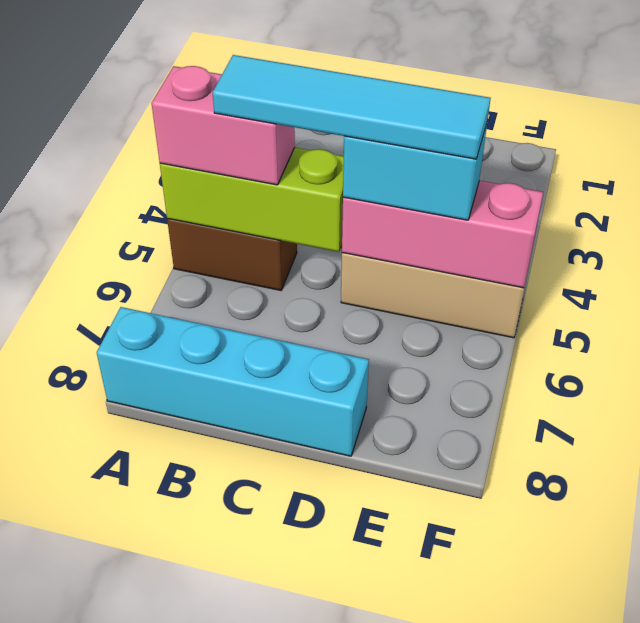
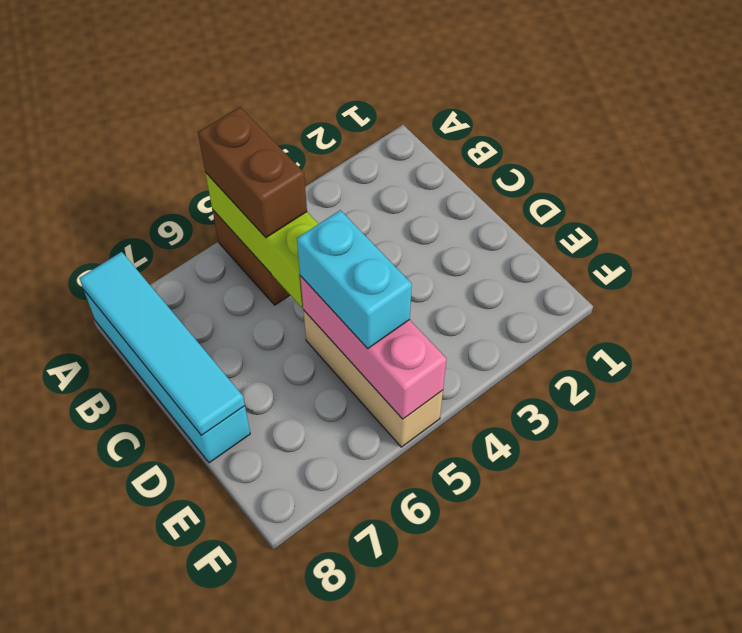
pink 1x2 brick [152,66,295,185] -> brown 1x2 brick [198,107,307,238]
cyan 1x4 tile [213,55,491,159] -> cyan 1x4 tile moved to [79,252,245,436]

